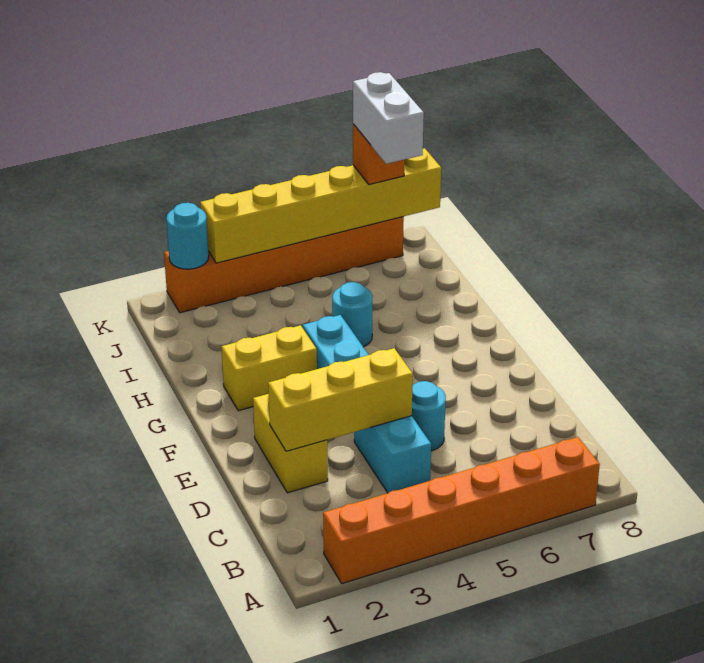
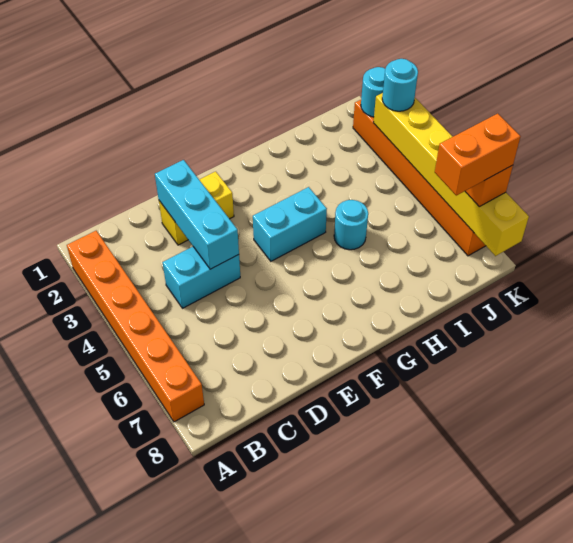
yellow 1x3 brick [268,348,413,451] -> cyan 1x3 brick [155,160,239,269]
cyan 1x1 round brick [412,381,446,451] -> cyan 1x1 round brick moved to [382,59,418,111]
yellow 1x2 brick [222,325,317,411] -> none
white 1x2 brick [353,72,424,164] -> orange 1x2 brick [435,113,520,195]

